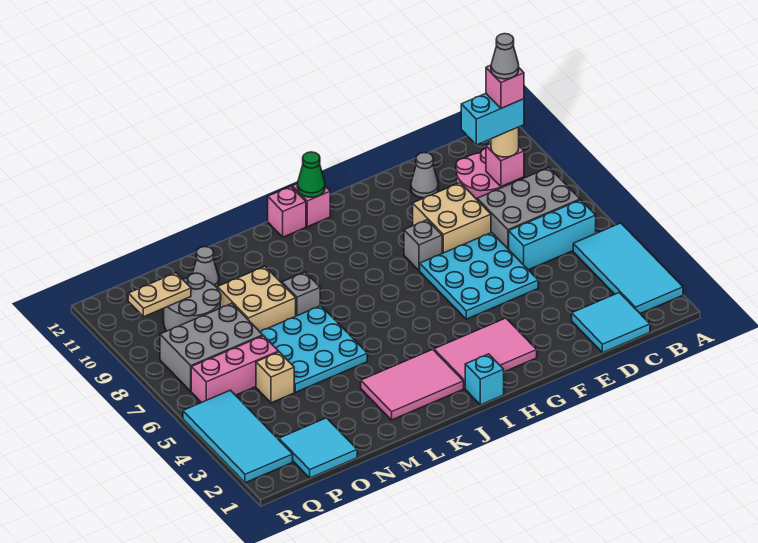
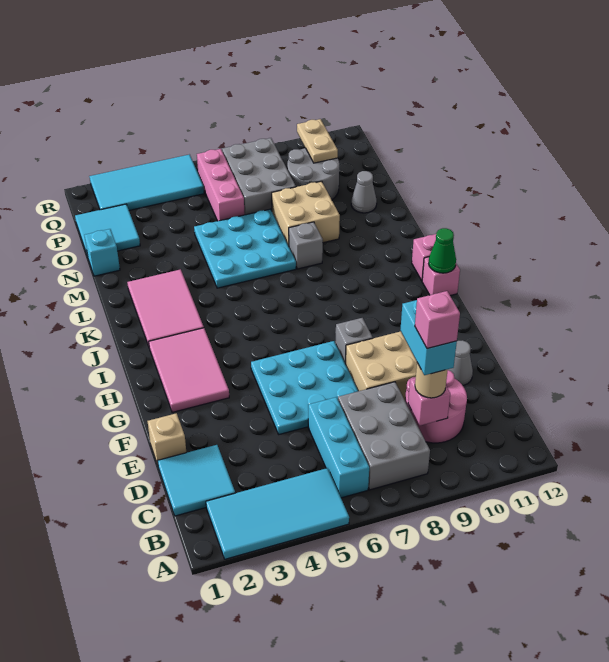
grey 1x1 cone [491,34,519,79] -> none
cyan 1x1 brick [465,354,504,405] -> cyan 1x1 brick moved to [84,229,120,276]
tan 1x1 brick [256,352,294,403] -> tan 1x1 brick moved to [148,413,186,465]

